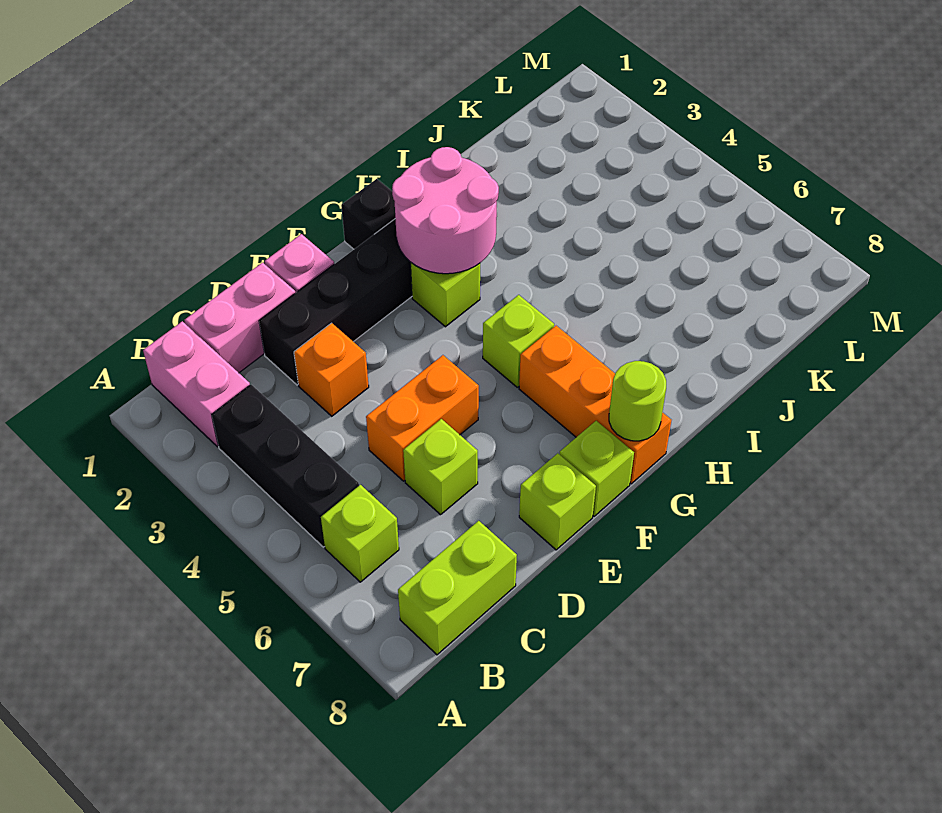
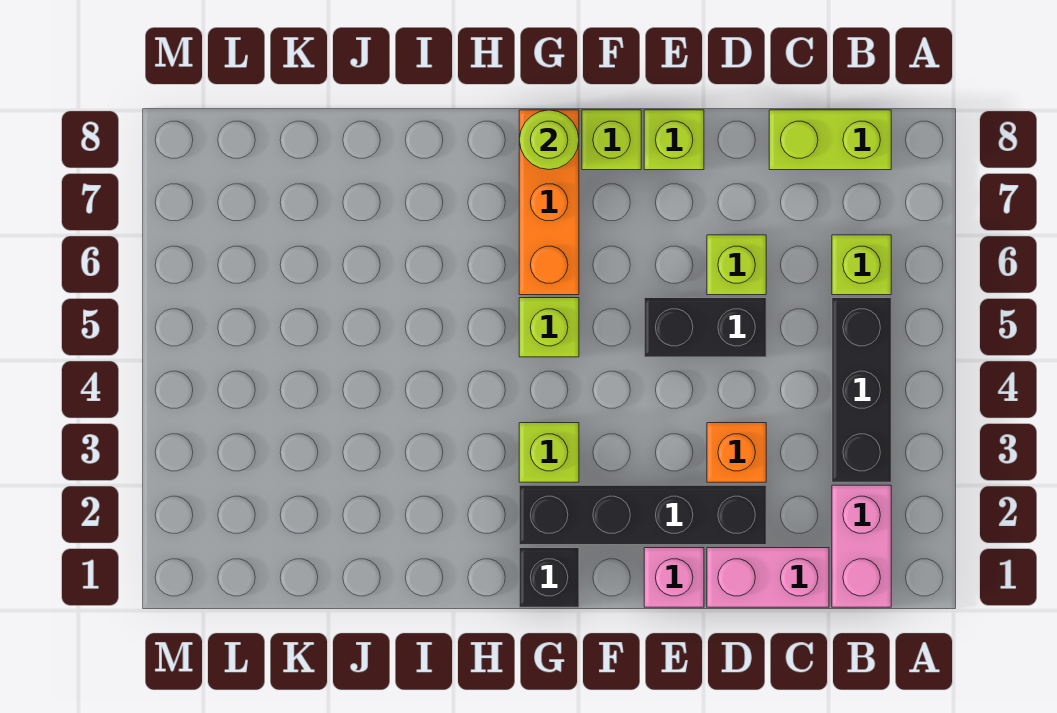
orange 1x2 brick [366,355,479,481] -> black 1x2 brick [644,298,766,357]
pink 2x2 round brick [392,147,499,274] -> none

